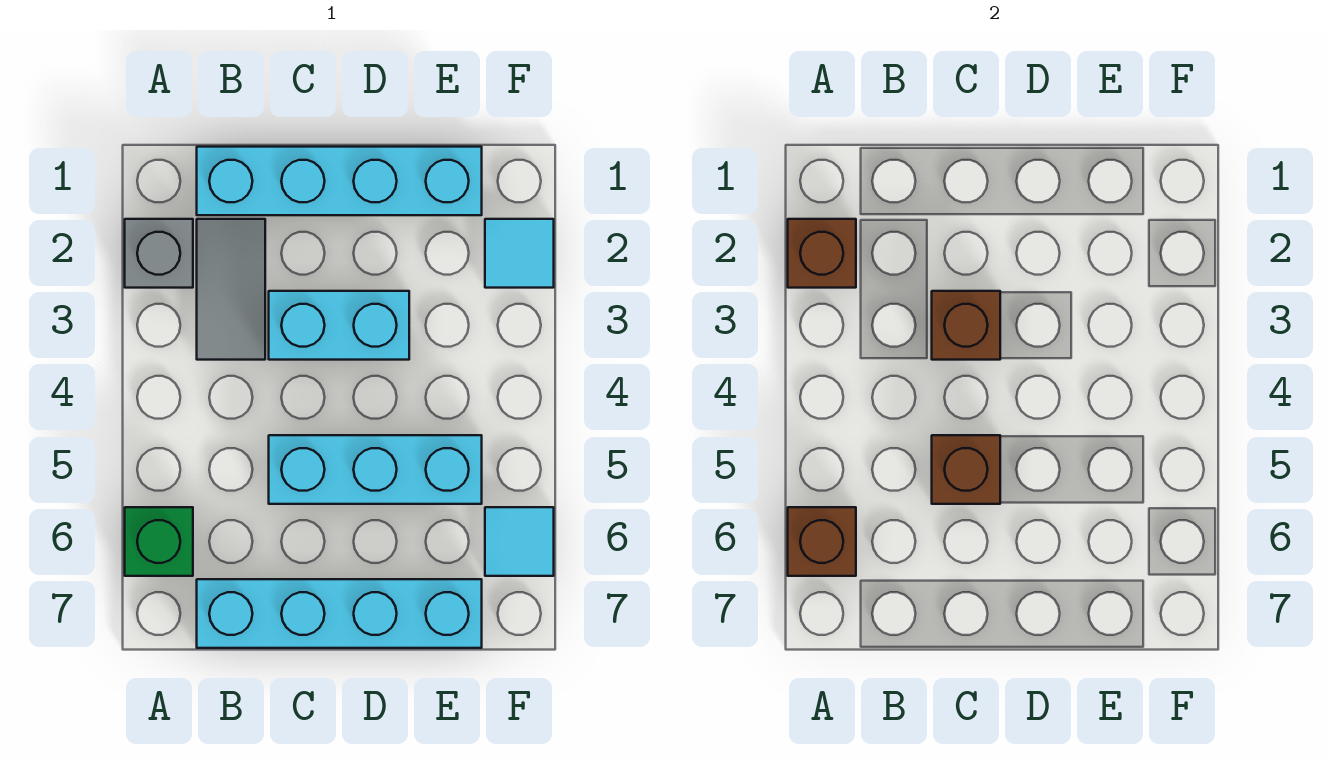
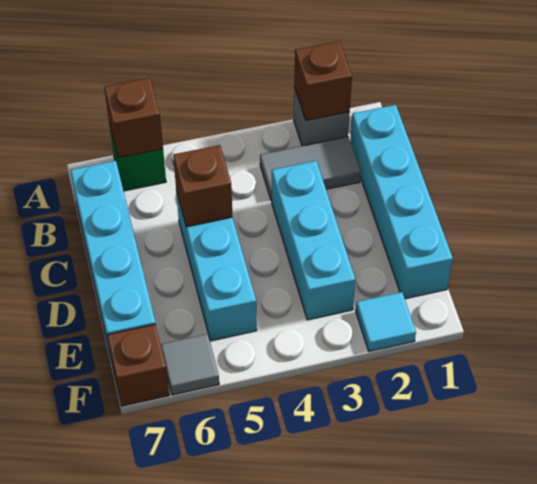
cyan 1x2 brick [269,291,409,360] -> cyan 1x3 brick [272,161,355,320]
brown 1x1 brick [932,291,1000,360] -> brown 1x1 brick moved to [107,324,169,406]
cyan 1x1 tile [485,507,554,576] -> grey 1x1 tile [161,334,219,395]

